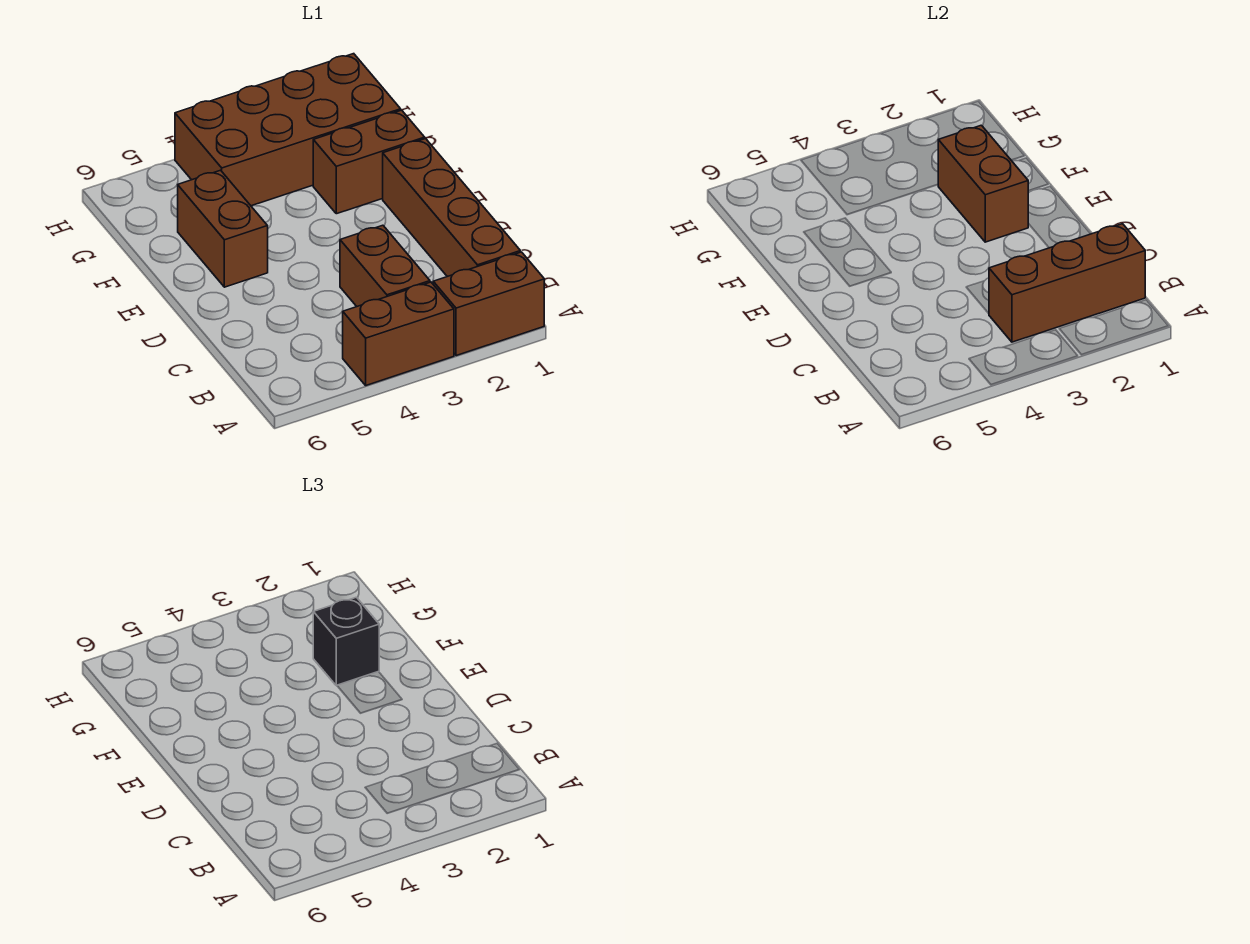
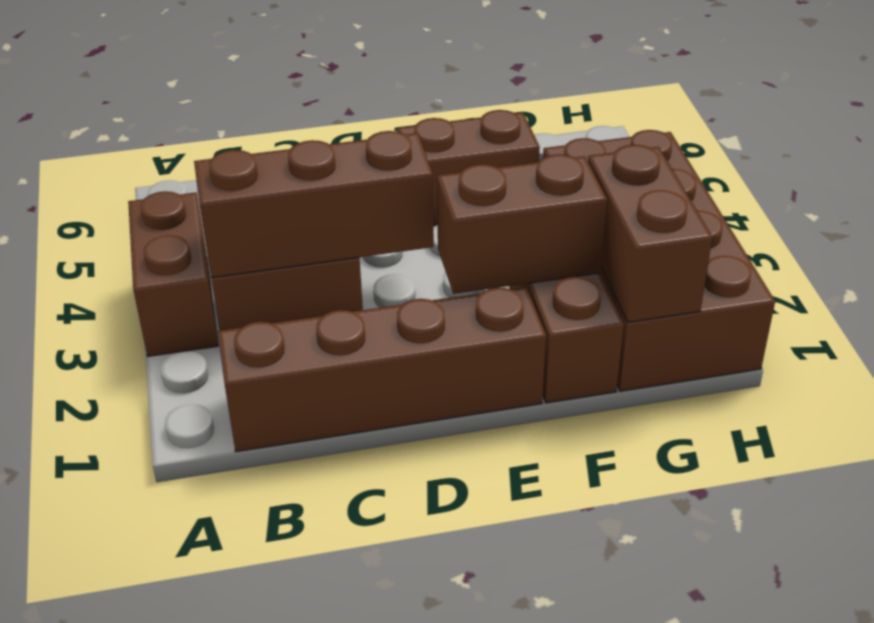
brown 1x2 brick [433,252,544,356] -> brown 1x2 brick moved to [588,145,712,322]
brown 1x3 brick [989,224,1145,342] -> brown 1x3 brick turned to [194,131,434,278]
black 1x1 brick [313,597,379,686] -> none

